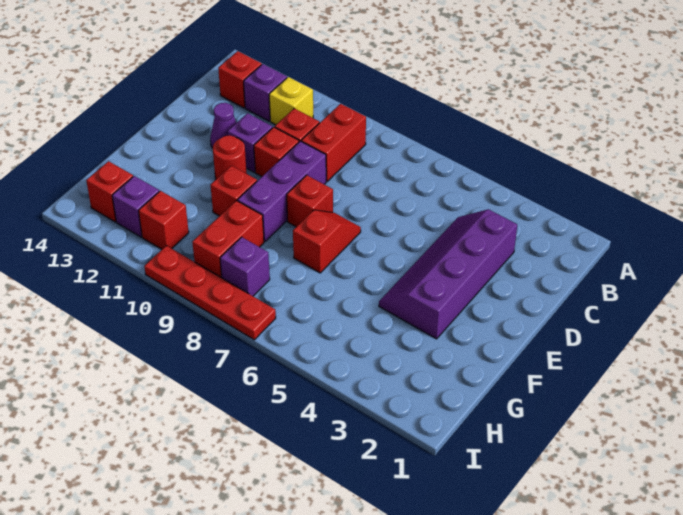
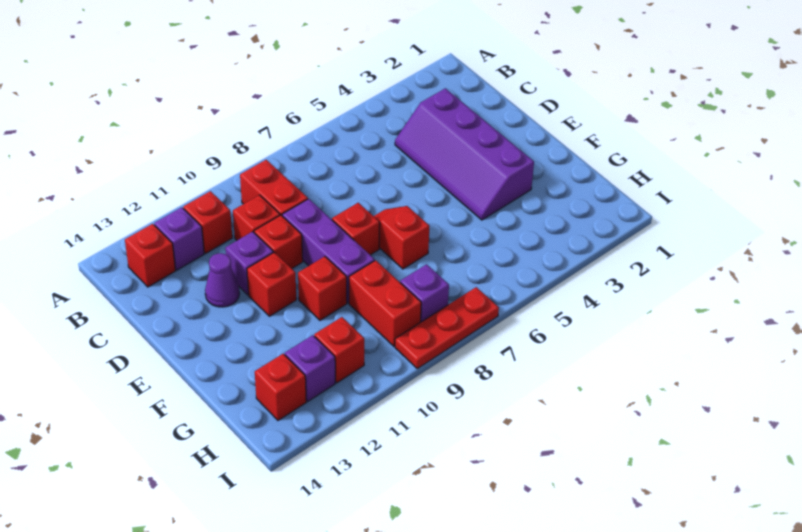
yellow 1x1 brick [269,77,313,125] -> red 1x1 brick [183,191,232,253]
red 1x1 round brick [213,135,247,179] -> red 1x1 brick [247,252,296,316]
red 1x4 plate [144,246,276,340] -> red 1x3 plate [395,287,499,369]

